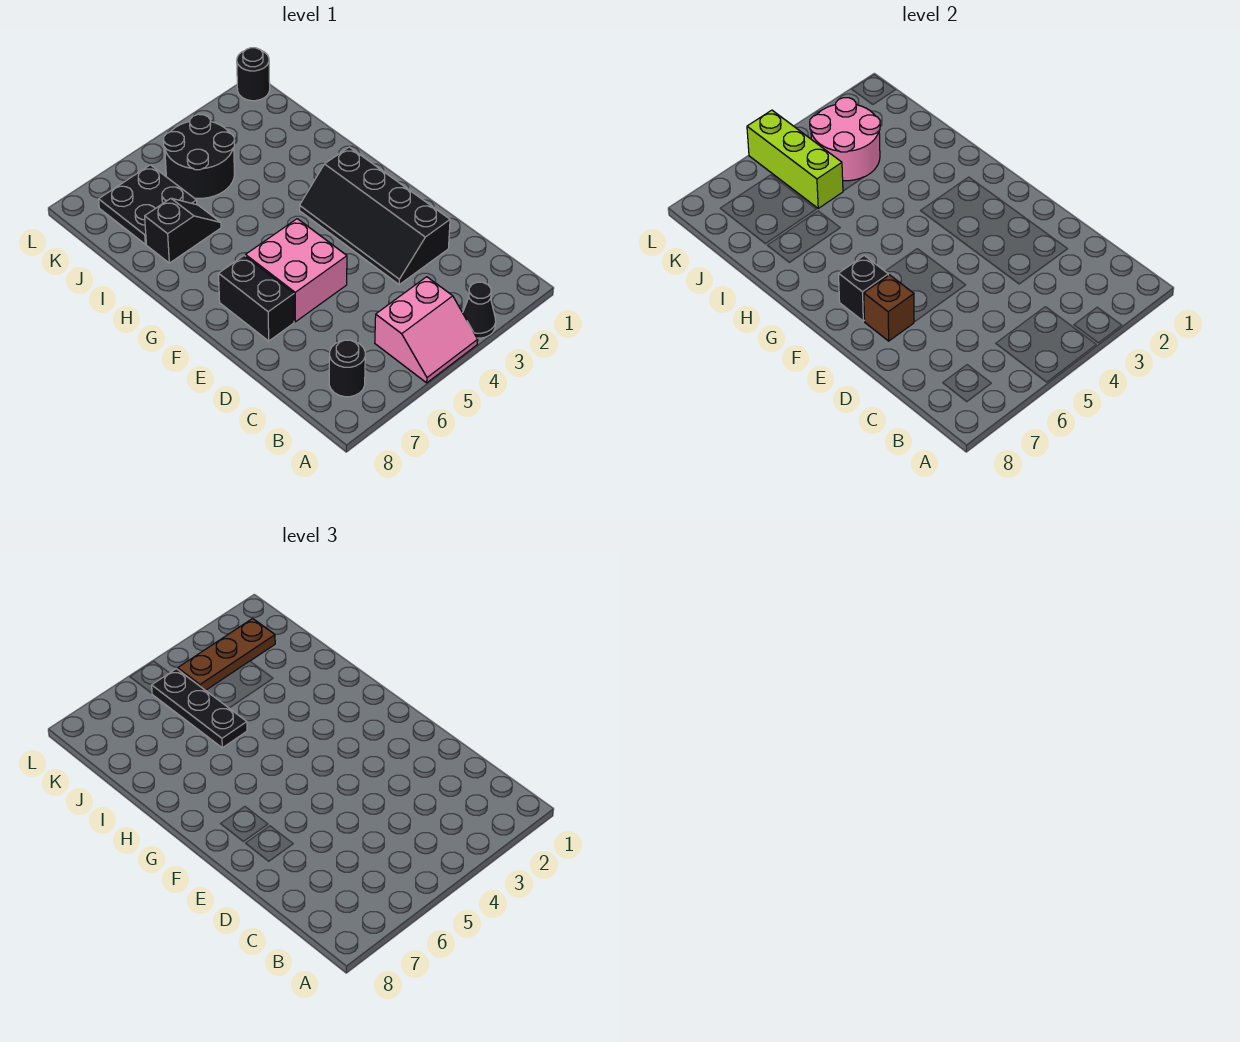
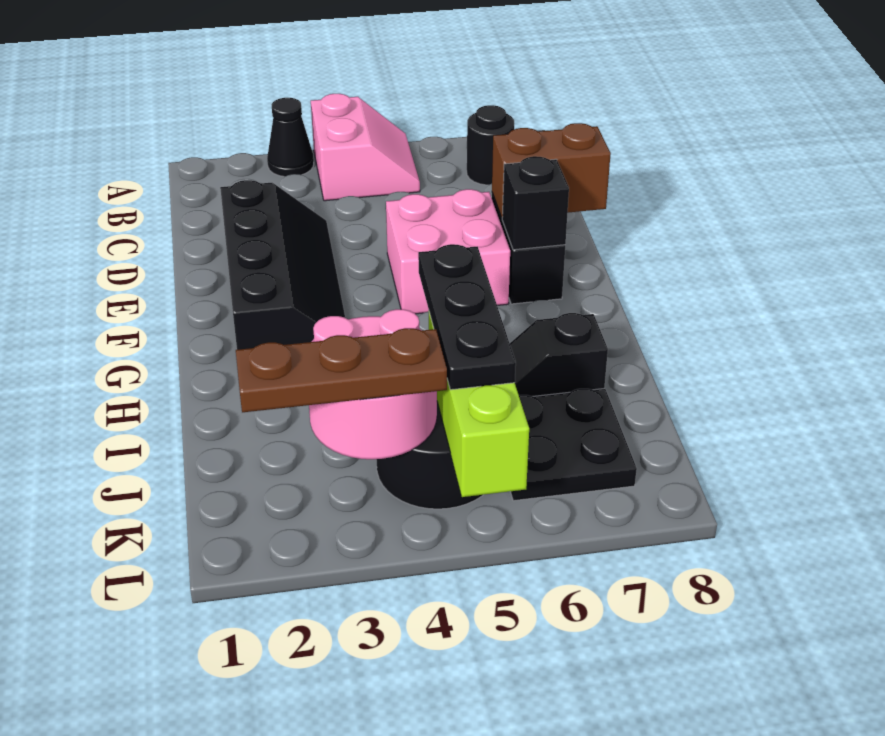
pink 2x2 slope [375,277,478,383] -> pink 2x2 slope turned to [311,94,420,201]
brown 1x1 brick [864,275,914,341] -> brown 1x2 brick [492,123,611,218]
black 1x1 round brick [237,48,270,101] -> none

